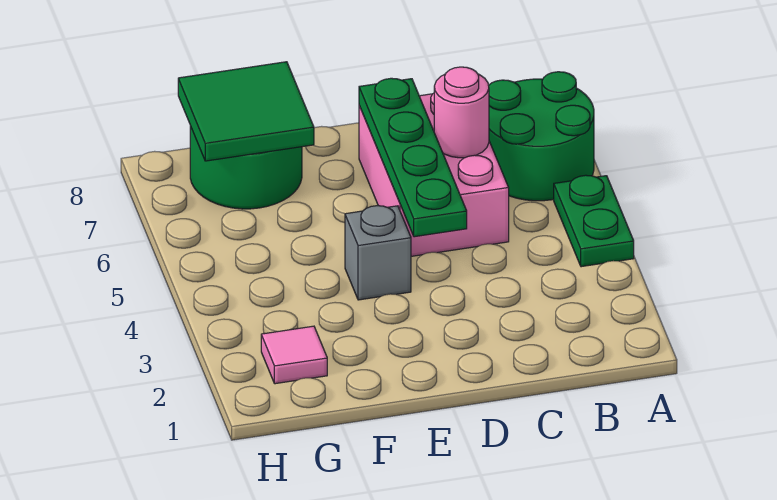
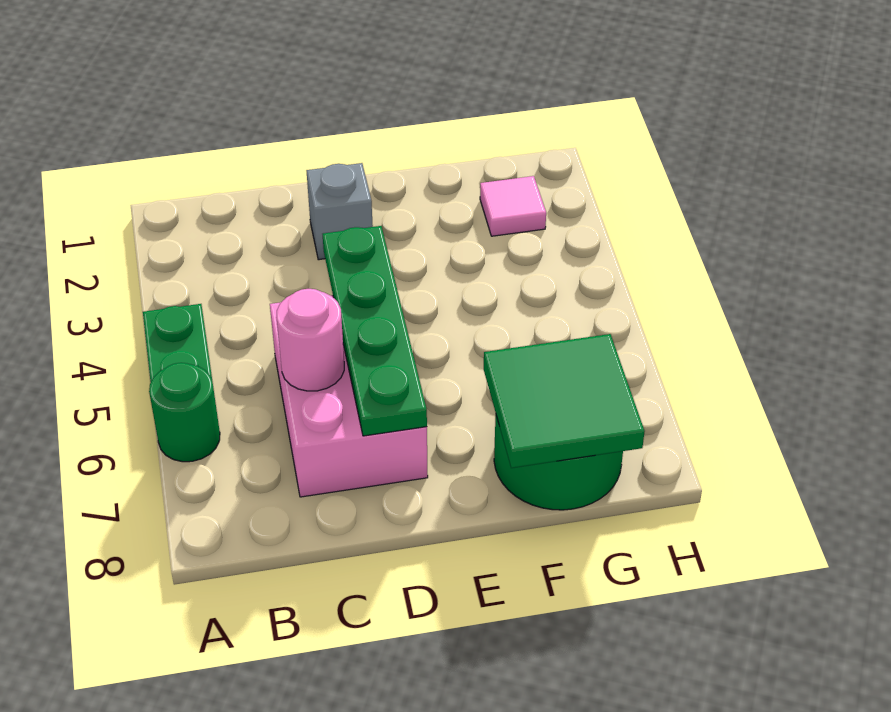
green 2x2 round brick [489,72,594,201] -> green 1x1 round brick [149,363,220,462]
grey 1x1 brick [345,206,411,300] -> grey 1x1 brick moved to [306,163,373,260]

